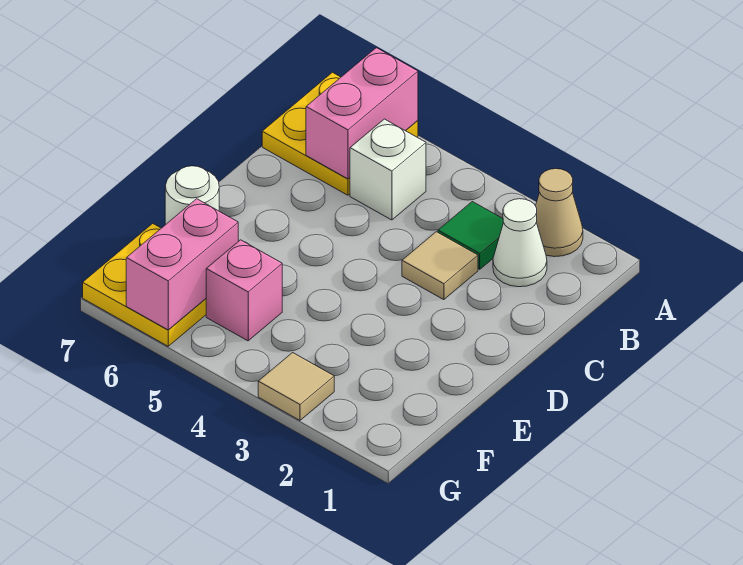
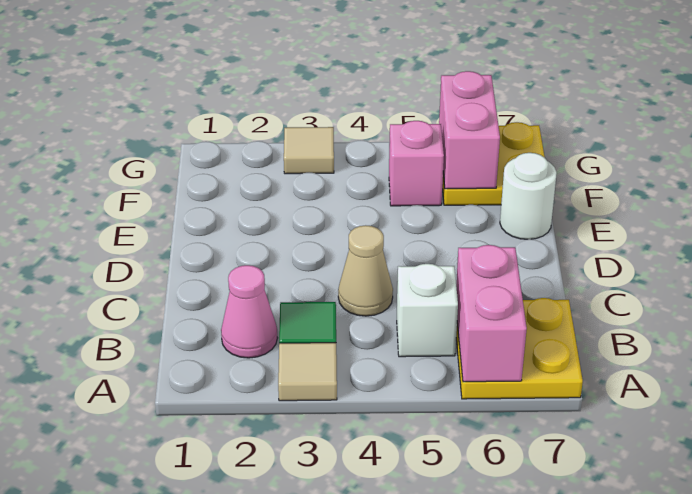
tan 1x1 cone [536,169,583,257] -> tan 1x1 cone moved to [338,225,393,316]
white 1x1 cone [493,199,547,287] -> pink 1x1 cone [221,265,277,358]
tan 1x1 tile [402,232,478,300] -> tan 1x1 tile moved to [278,343,337,401]

